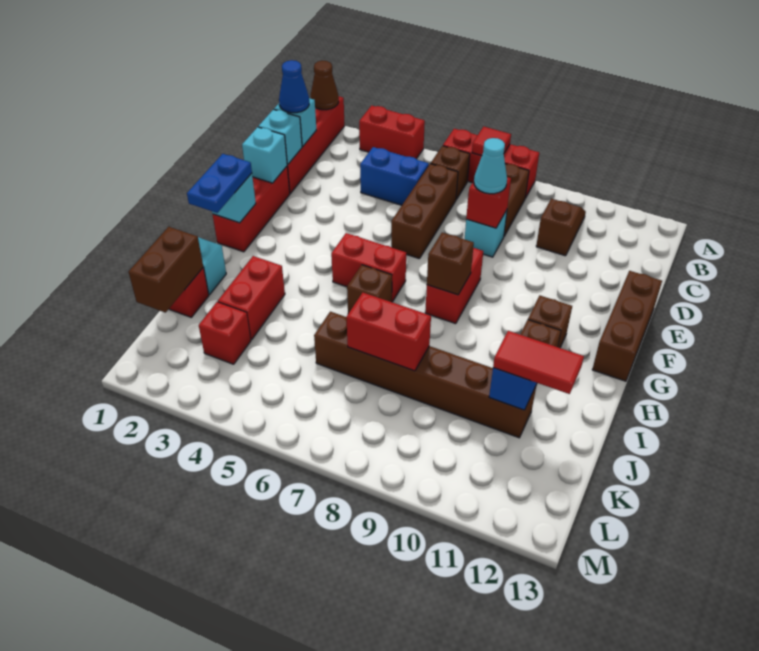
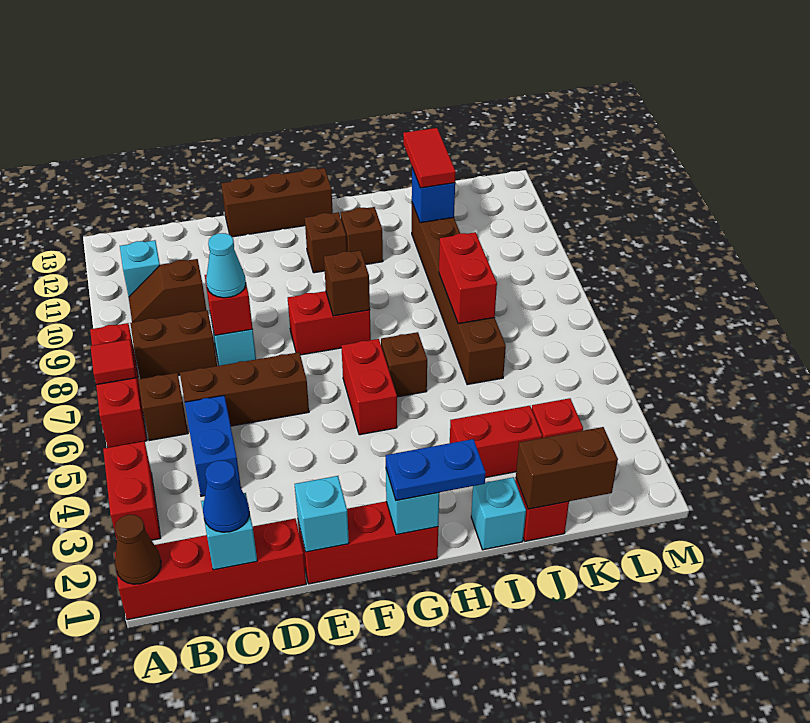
cyan 1x1 brick [258,109,302,164] -> cyan 1x1 brick moved to [120,240,160,297]

